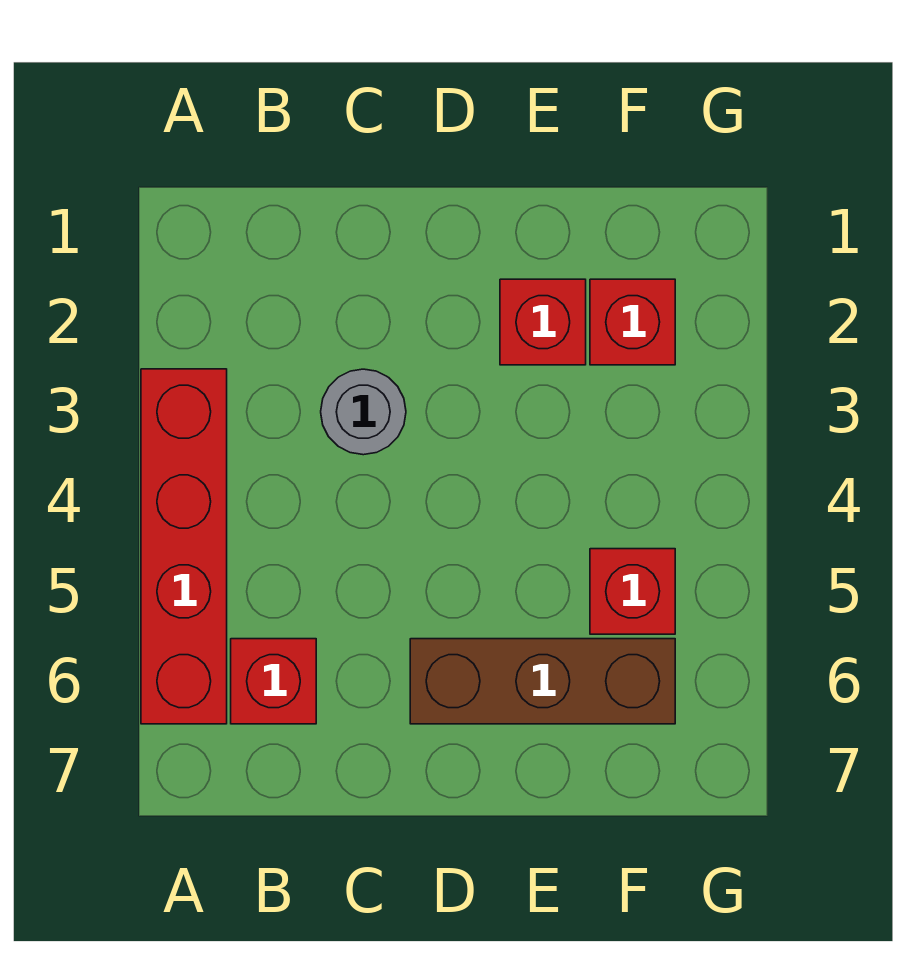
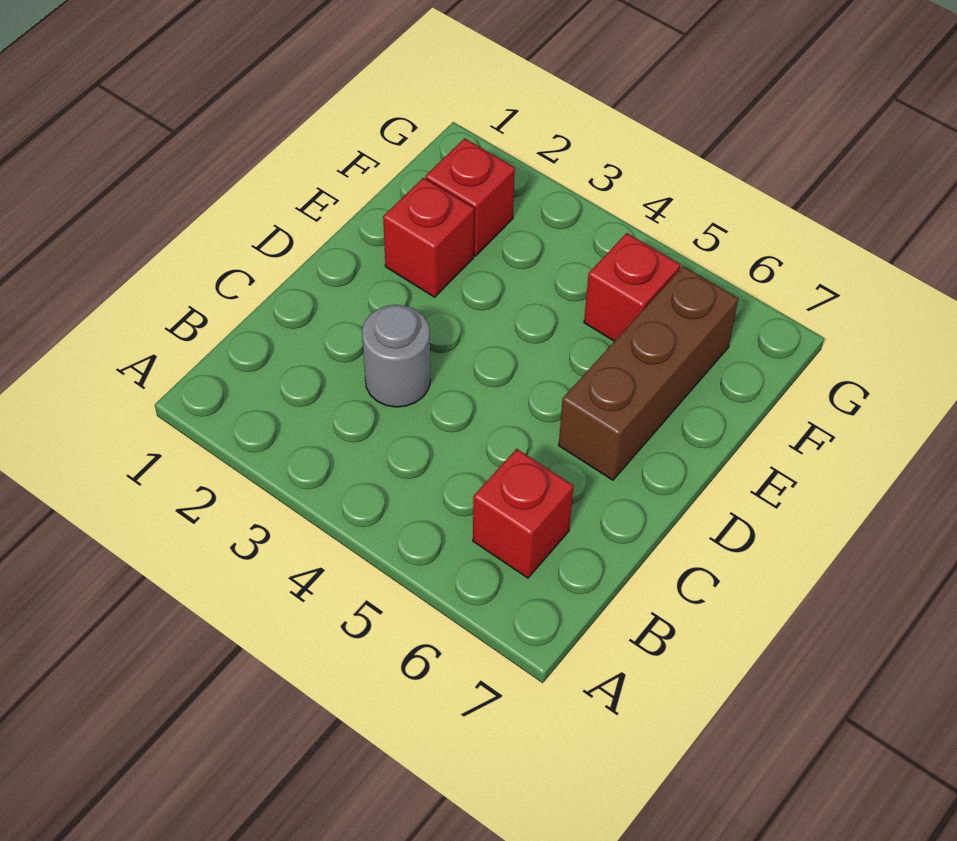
red 1x4 brick [141,369,227,724] -> none

